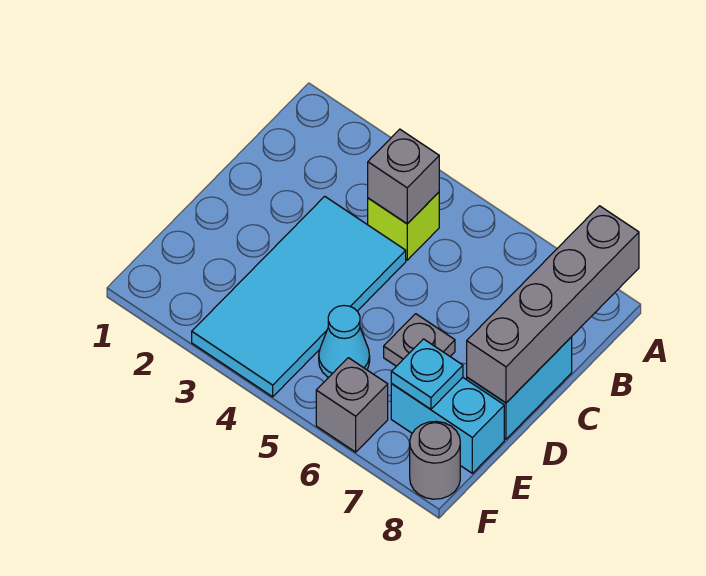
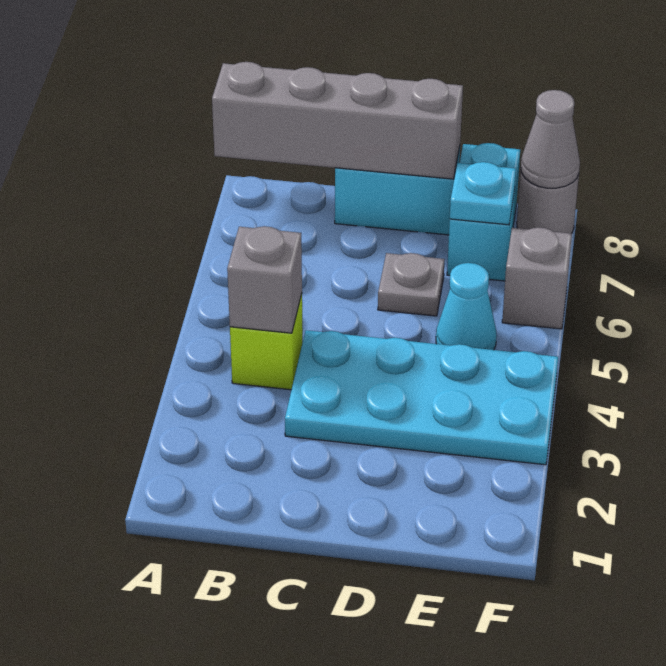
cyan 2x4 tile [192,196,406,397] -> cyan 2x4 plate [285,330,558,465]
none -> grey 1x1 cone [521,90,580,188]

